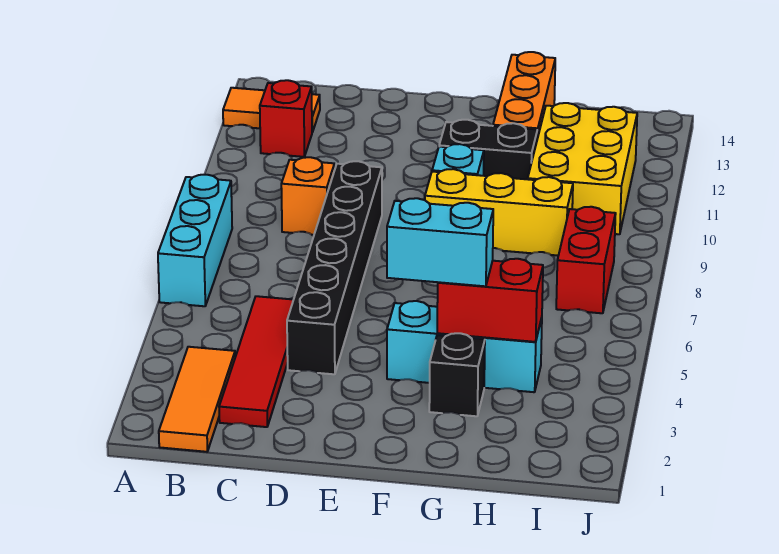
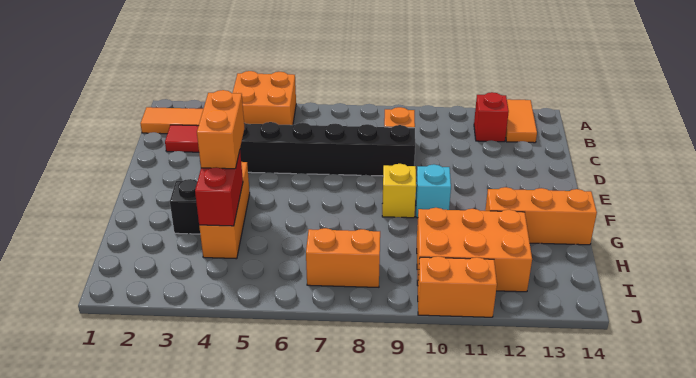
none -> orange 2x2 brick [233,71,296,125]
cyan 1x3 brick [158,175,232,306] -> none
cyan 1x3 brick [387,301,542,392] -> orange 1x3 brick [199,162,250,259]
cyan 1x2 brick [387,198,493,286] -> orange 1x2 brick [197,90,244,169]
yellow 1x3 brick [425,169,573,256] -> yellow 1x1 brick [382,164,416,218]
black 1x2 brick [439,120,538,179] -> none
yellow 2x3 brick [528,103,637,234] -> orange 2x3 brick [417,208,532,292]
red 1x2 brick [556,207,616,313] -> orange 1x2 brick [306,228,380,287]
none -> orange 1x2 brick [418,256,497,317]

